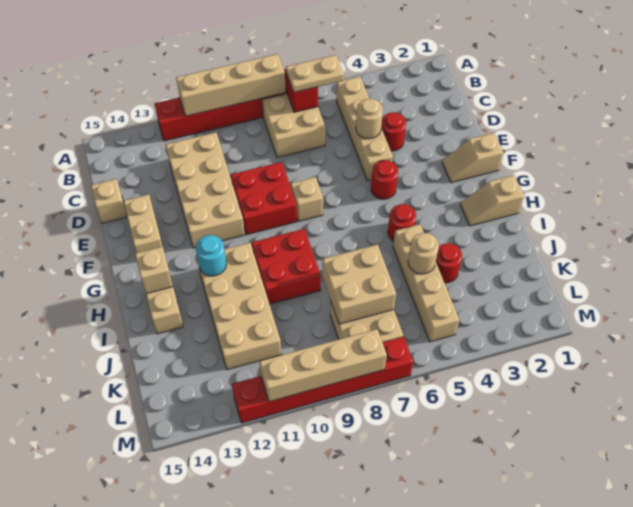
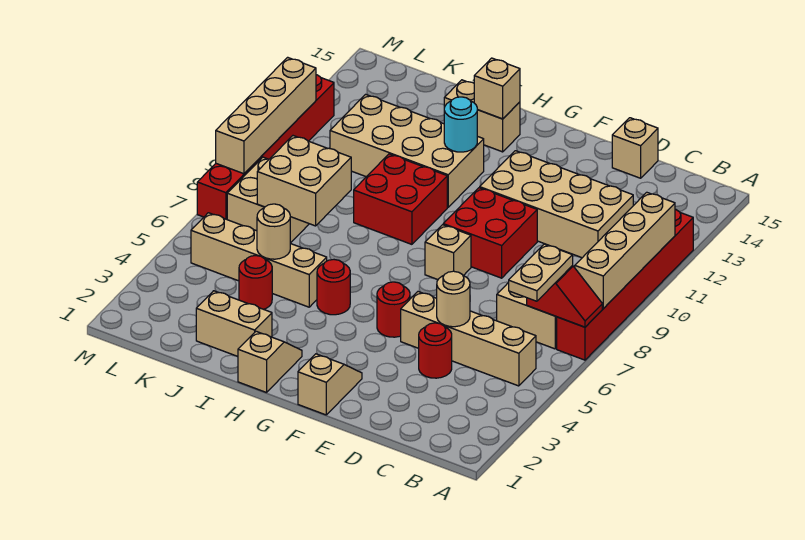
tan 1x2 brick [123,194,163,253] -> tan 1x2 brick moved to [196,291,272,356]

